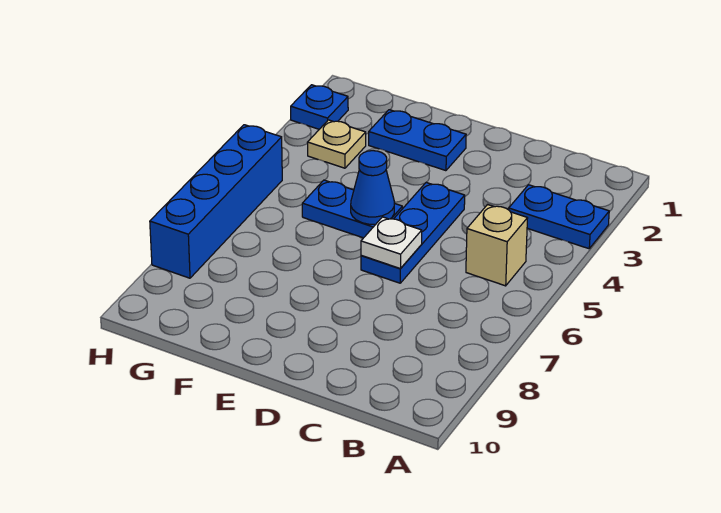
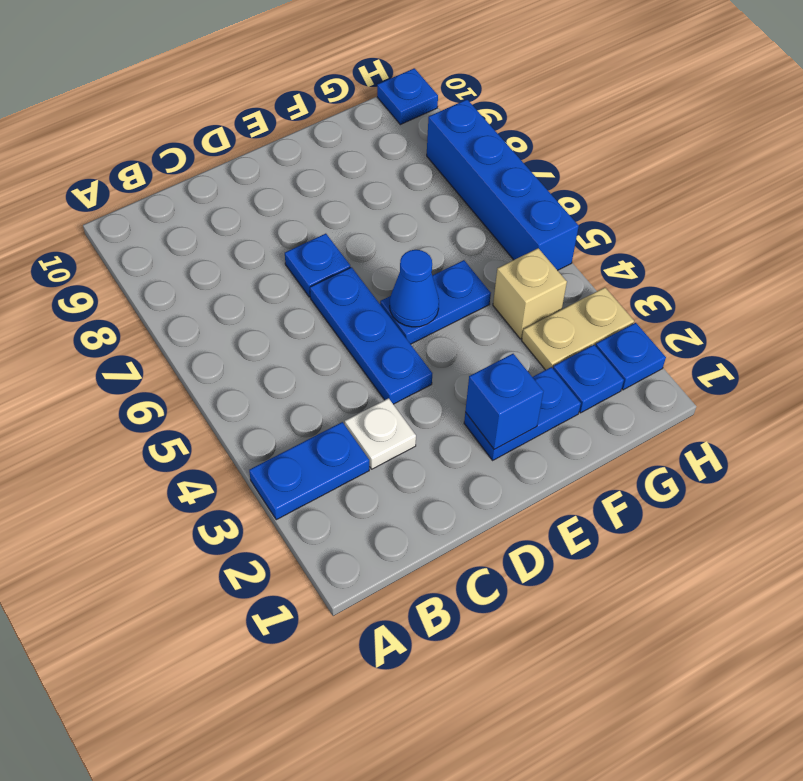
tan 1x1 brick [466,205,528,286] -> tan 1x1 brick moved to [493,248,567,339]
white 1x1 plate [361,217,422,269] -> white 1x1 plate moved to [345,398,416,469]
none -> blue 1x1 plate [285,234,350,297]
none -> blue 1x1 brick [465,354,543,449]
none -> blue 1x1 plate [553,345,624,413]
tan 1x1 plate [307,120,366,168] -> tan 1x2 plate [522,288,634,370]
none -> blue 1x1 plate [377,68,438,125]

